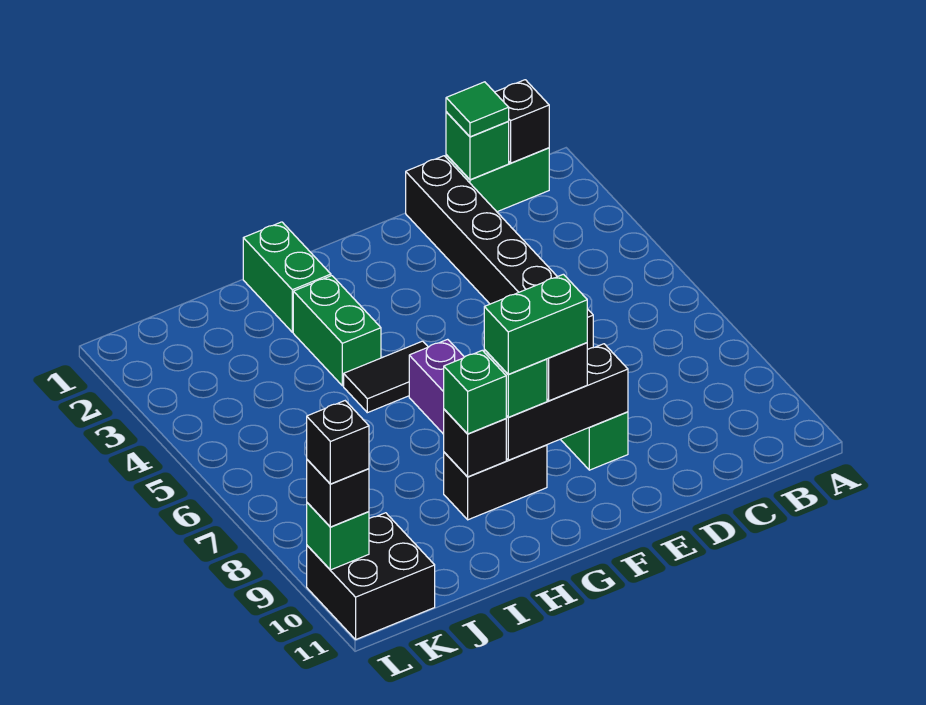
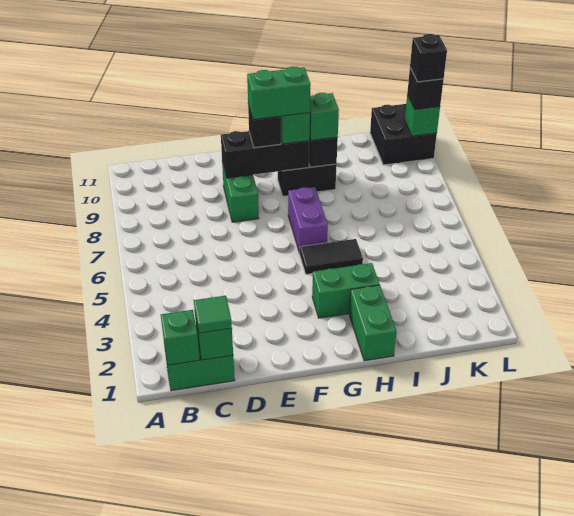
black 1x1 brick [495,80,549,163] -> green 1x1 brick [161,310,200,365]
black 1x6 brick [406,156,593,349] -> none
green 1x2 brick [293,276,381,386] -> green 1x2 brick turned to [312,263,380,318]

